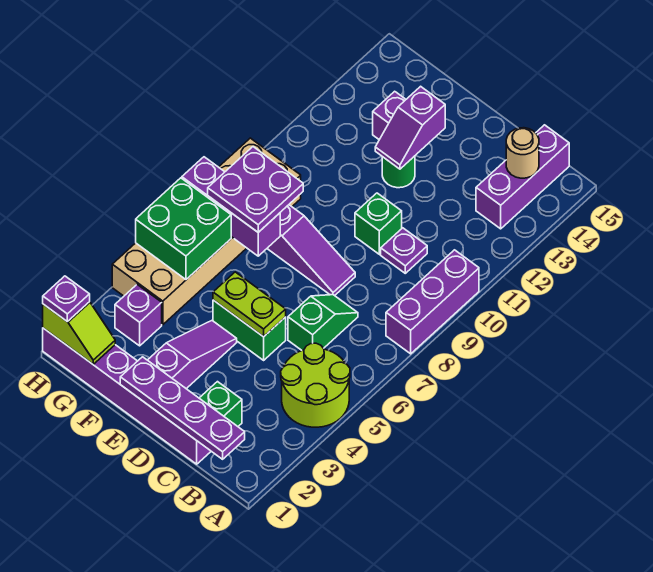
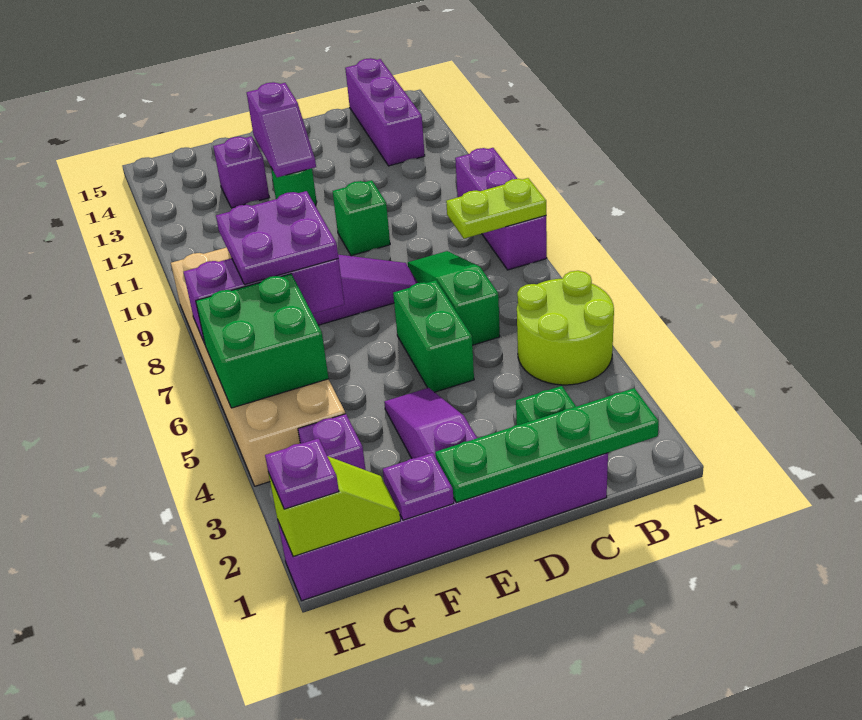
purple 1x4 plate [120,357,245,459] -> green 1x4 plate [435,388,659,503]
tan 1x1 round brick [506,128,539,178] -> none
green 1x2 slope [288,295,358,350] -> green 1x3 slope [408,251,500,345]
purple 1x1 plate [381,228,427,273] -> purple 1x1 plate moved to [383,453,454,520]
green 1x2 brick [213,300,286,360] -> green 1x2 brick turned to [393,280,474,392]
lime 1x2 plate [213,272,286,337] -> lime 1x2 plate moved to [446,178,546,239]

